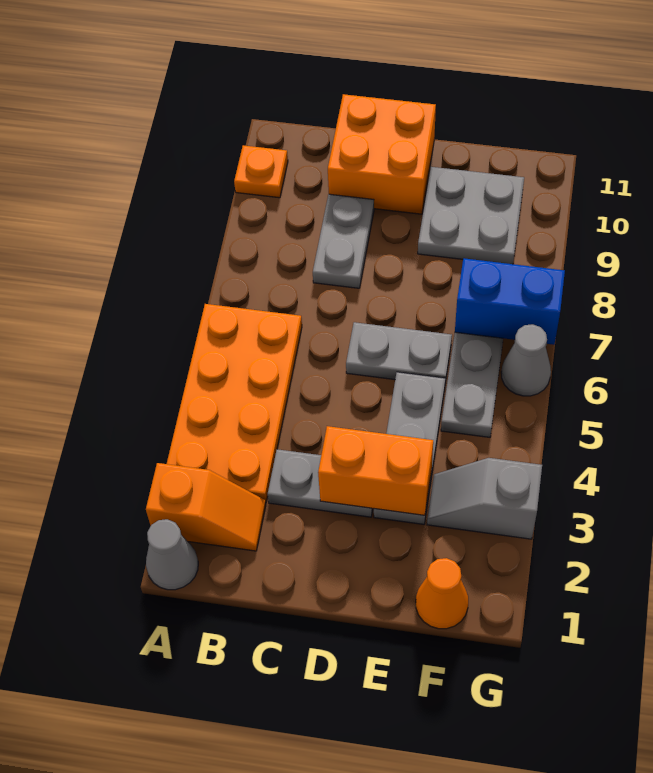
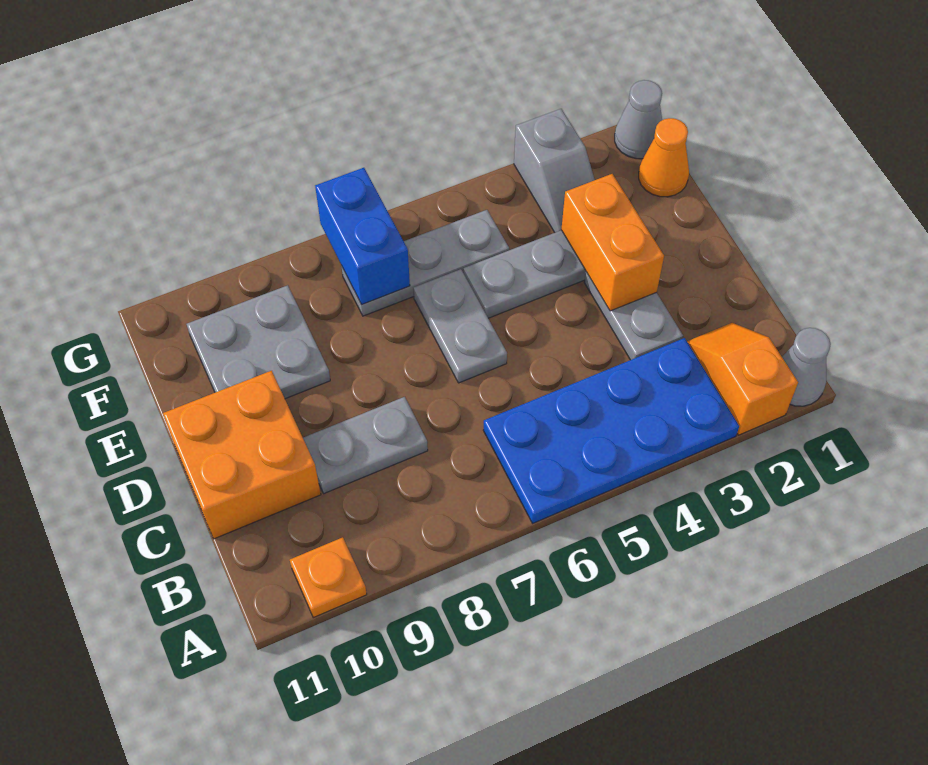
orange 2x4 plate [167,304,302,503] -> blue 2x4 plate [483,338,739,523]
grey 1x1 cone [501,324,551,396] -> grey 1x1 cone moved to [615,80,662,159]

